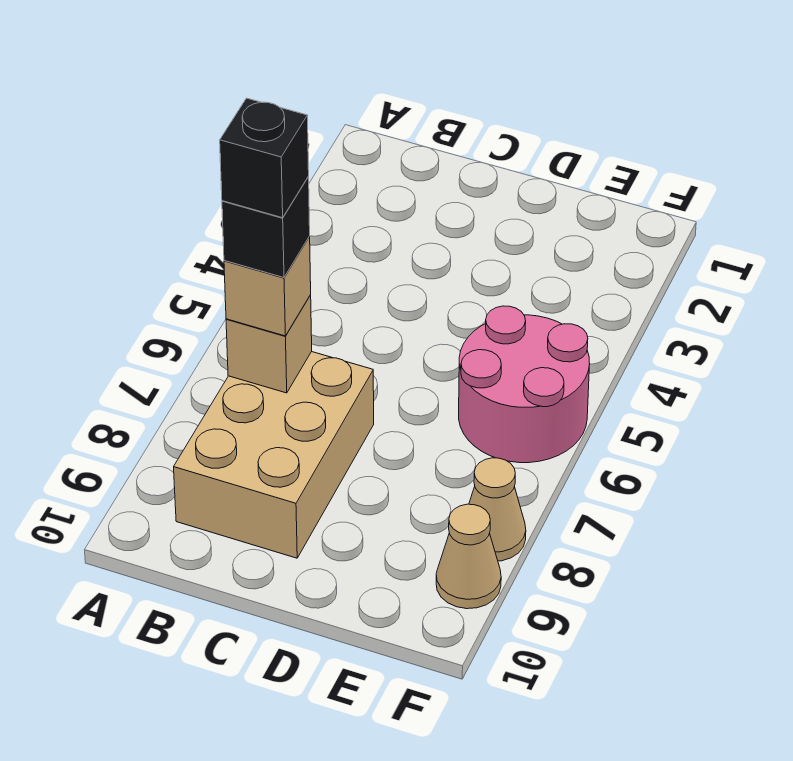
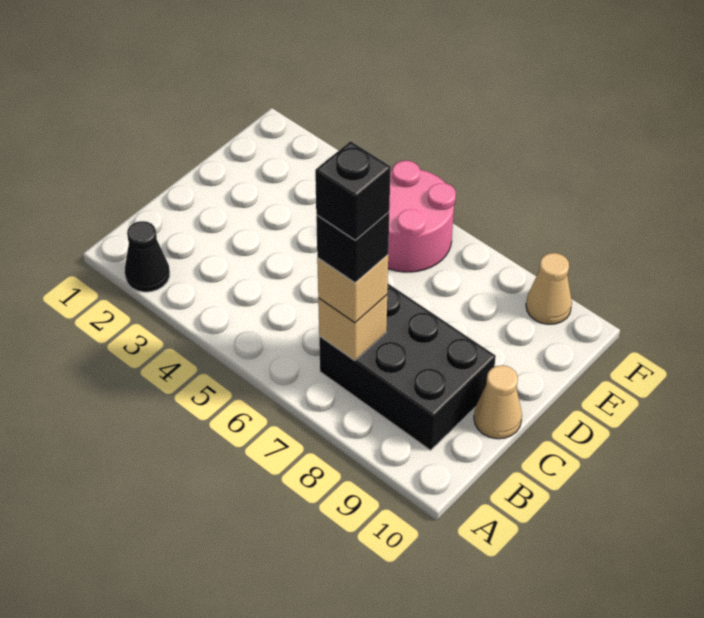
none -> black 1x1 cone [125,221,170,292]
tan 2x3 brick [174,352,374,558] -> black 2x3 brick [319,284,496,450]
tan 1x1 cone [469,458,526,561] -> tan 1x1 cone moved to [474,365,522,439]

